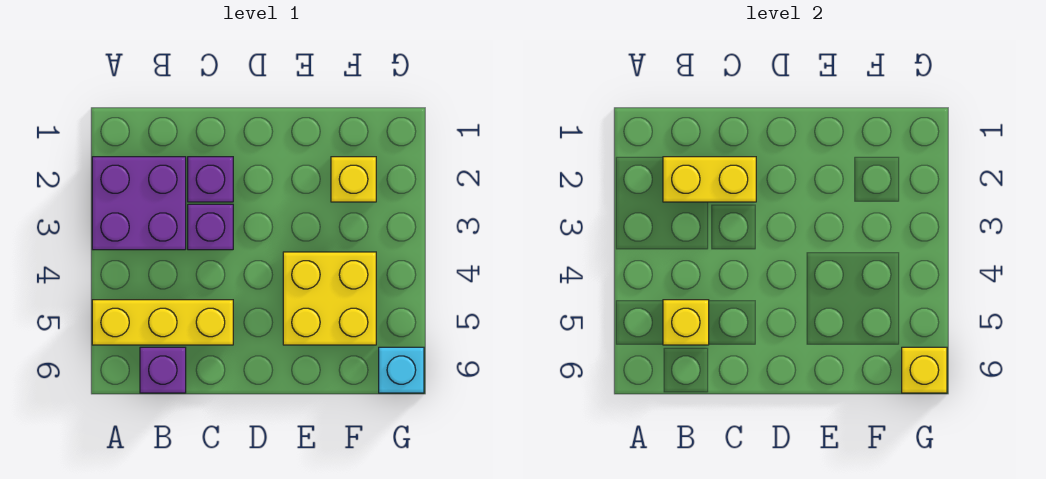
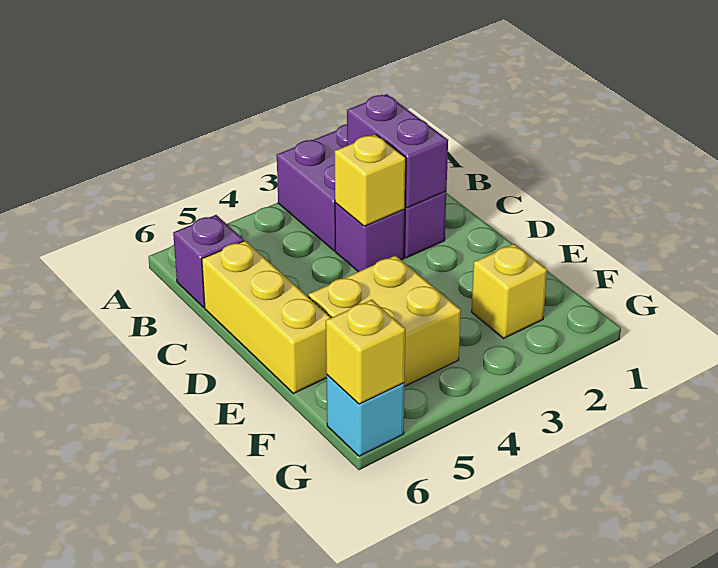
yellow 1x3 brick [92,300,233,345] -> yellow 1x3 brick moved to [202,241,331,394]
yellow 1x2 brick [663,157,756,202] -> purple 1x2 brick [347,94,448,208]
yellow 1x1 brick [663,300,709,345] -> yellow 1x1 brick moved to [335,134,406,226]

